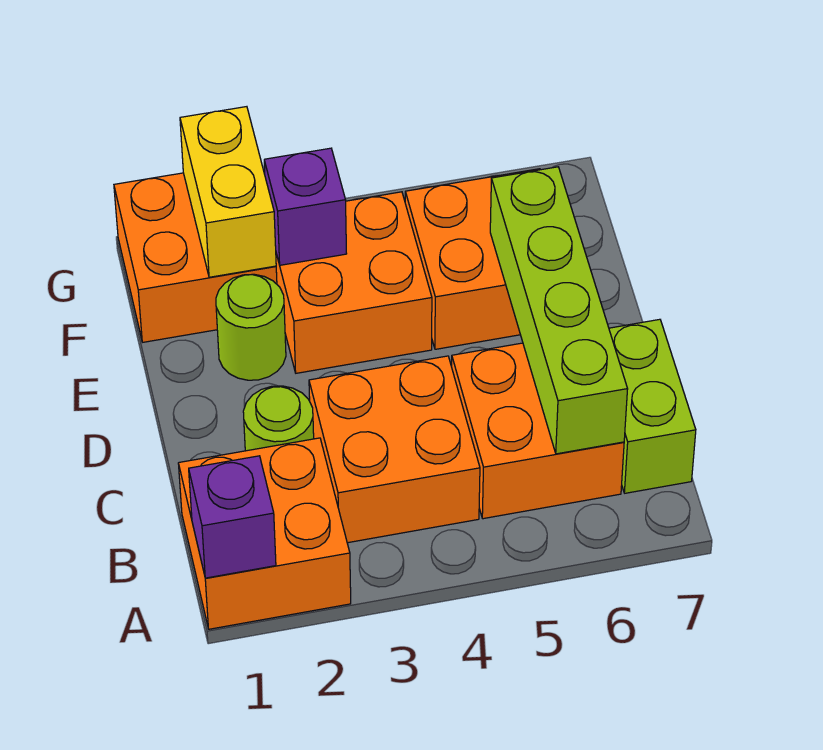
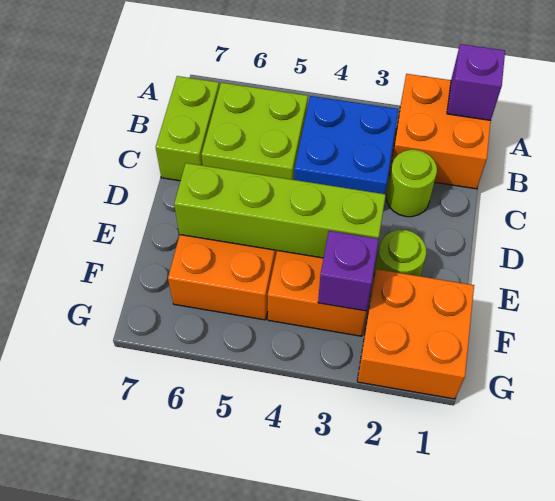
orange 2x2 brick [309,356,480,543] -> blue 2x2 brick [294,96,398,194]
orange 2x2 brick [452,343,624,519] -> lime 2x2 brick [201,83,308,180]
lime 1x4 brick [490,167,628,454] -> lime 1x4 brick turned to [174,163,386,258]
yellow 1x2 brick [180,107,276,277] -> none

